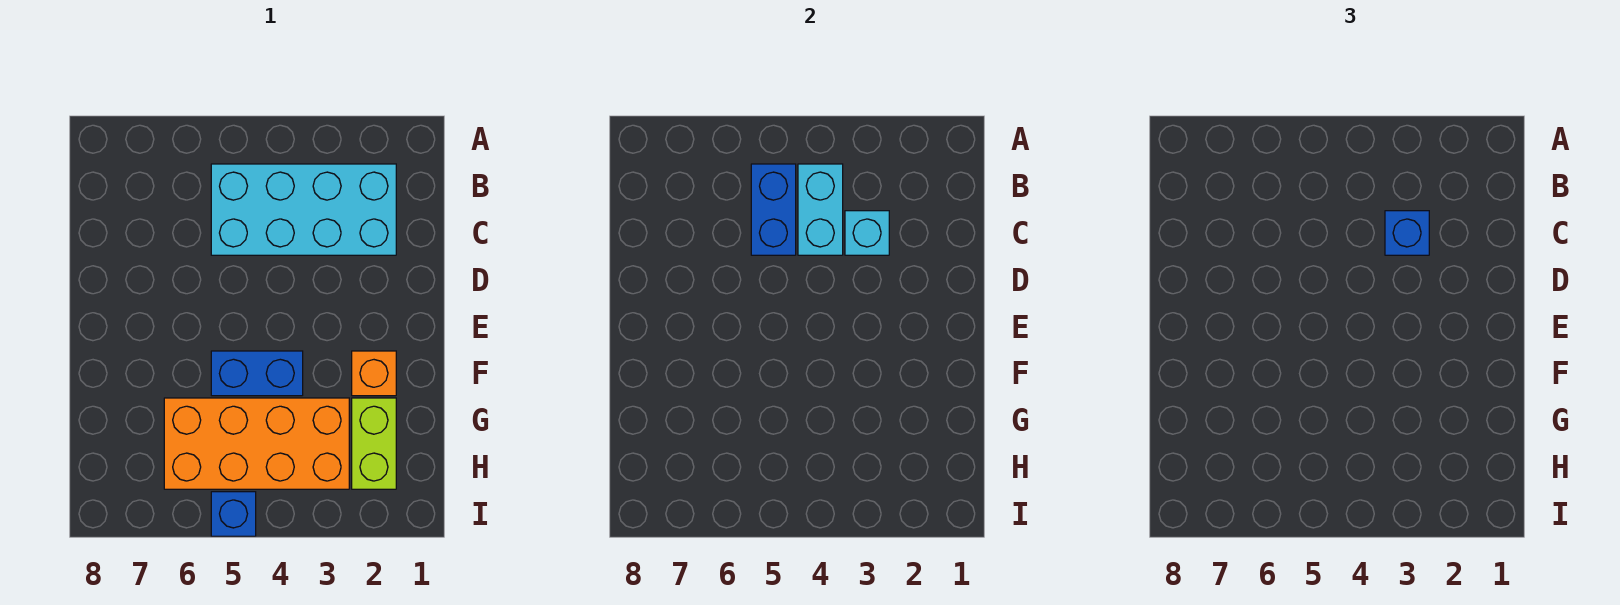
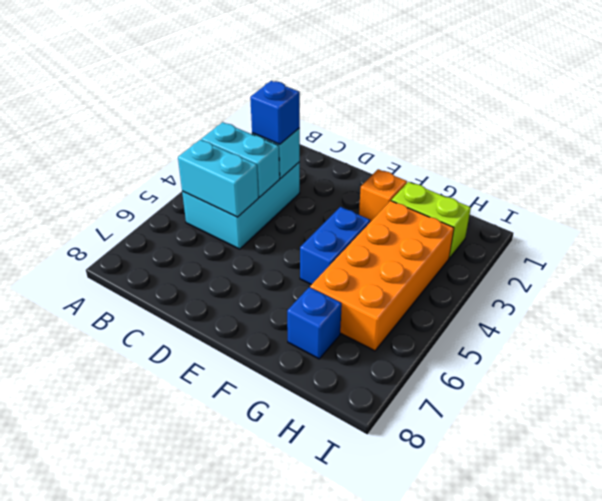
cyan 2x4 brick [211,164,396,255] -> cyan 2x3 brick [182,162,300,249]
blue 1x2 brick [751,164,796,255] -> cyan 1x2 brick [178,140,259,217]
blue 1x1 brick [211,492,256,536] -> blue 1x1 brick moved to [287,287,342,359]

